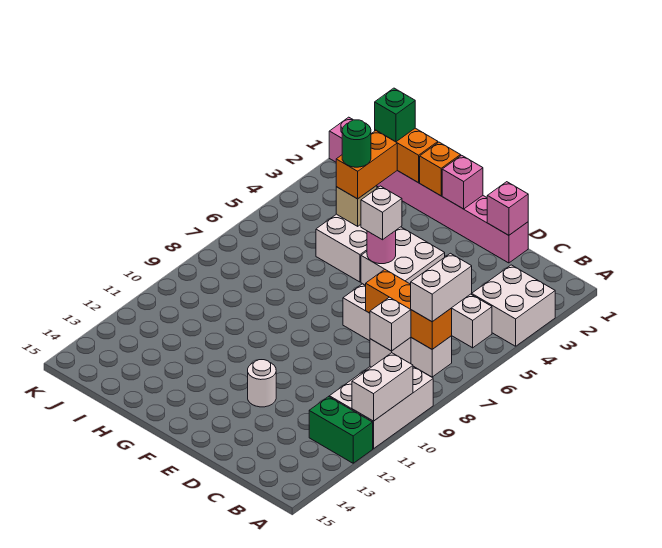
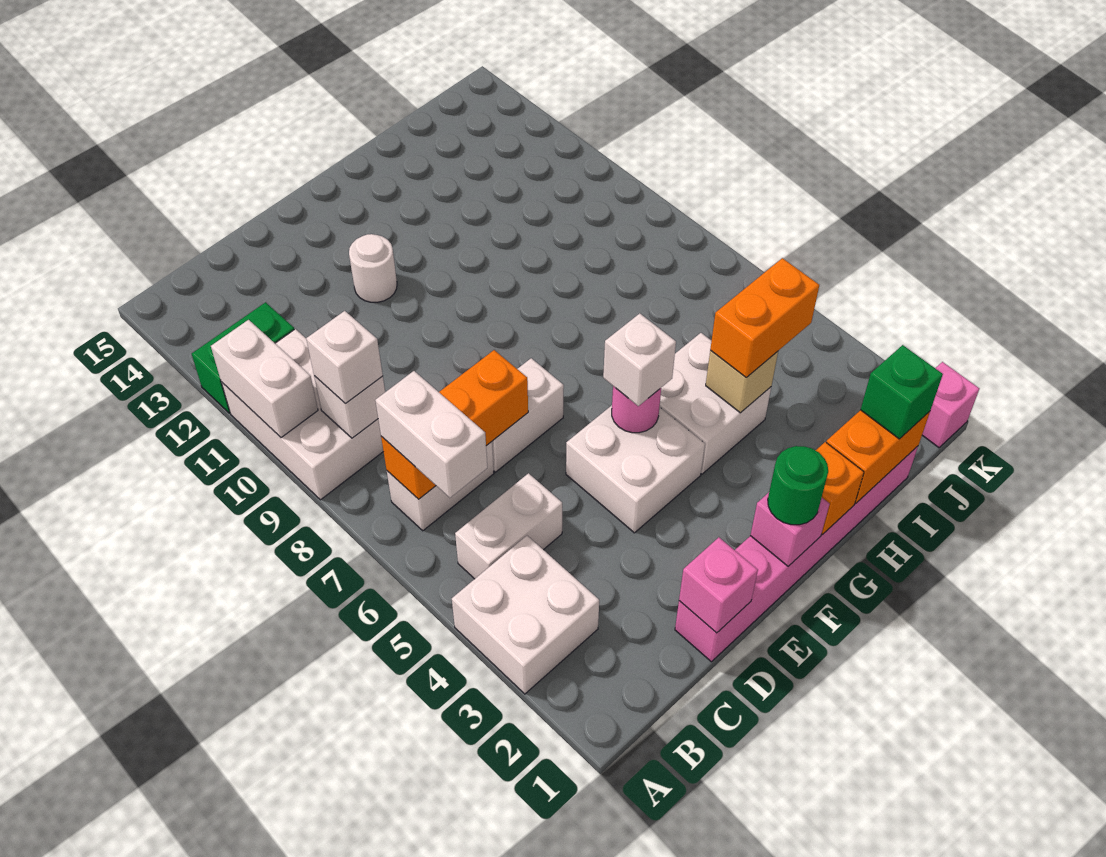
orange 1x2 brick [336,131,397,199] -> orange 1x2 brick turned to [710,258,819,378]
green 1x1 round brick [342,120,371,167] -> green 1x1 round brick moved to [768,446,828,525]

